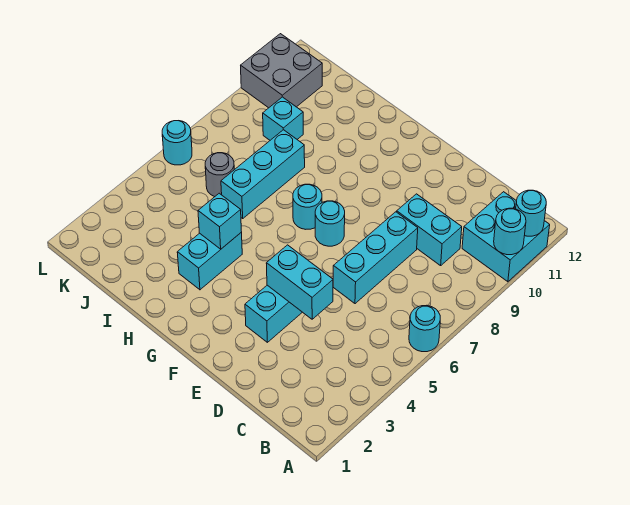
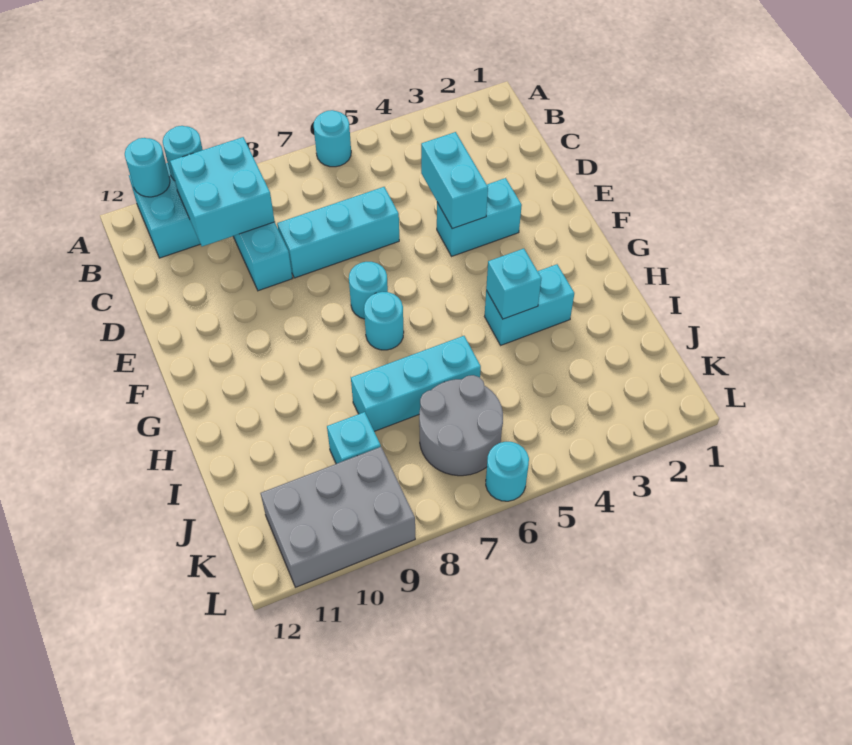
none -> cyan 2x2 brick [170,137,275,246]
grey 1x1 round brick [205,153,234,197] -> grey 2x2 round brick [419,375,503,476]
grey 2x2 brick [241,34,322,108] -> grey 2x3 brick [260,447,415,587]

